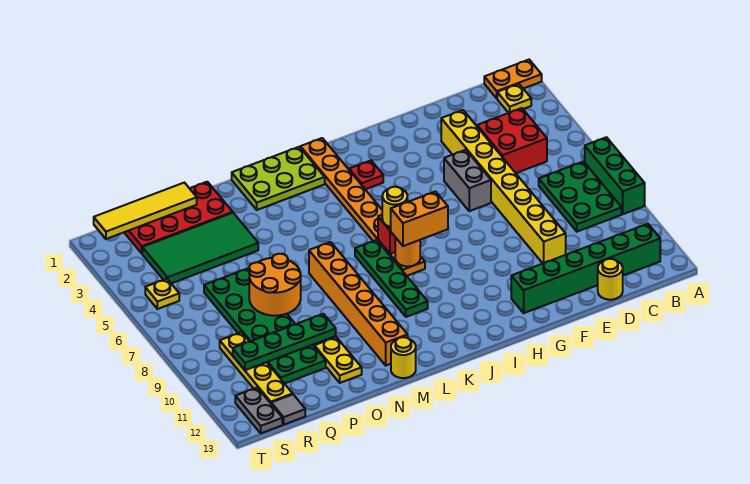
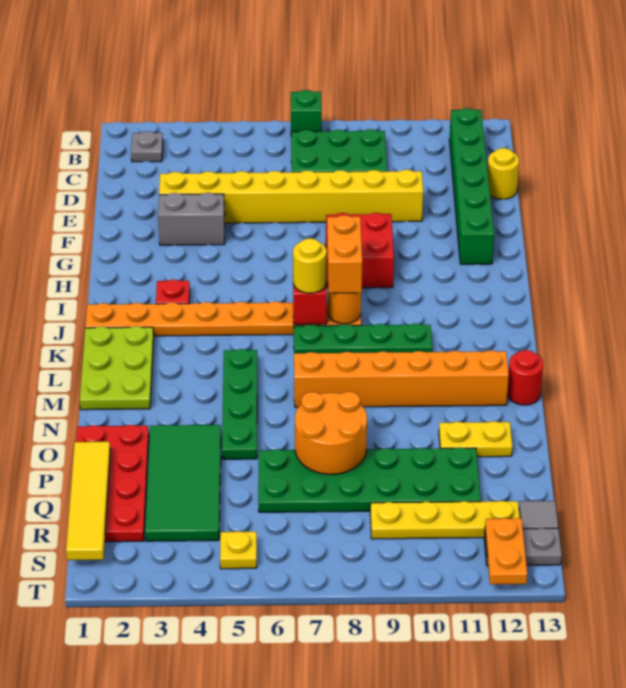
orange 1x2 plate [484,60,542,98] -> orange 1x2 plate moved to [485,518,527,584]
green 1x3 brick [585,137,645,214] -> green 1x1 brick [291,90,321,132]
yellow 1x1 plate [497,84,531,113] -> grey 1x1 plate [131,131,163,162]
red 2x2 brick [477,108,547,173] -> red 2x2 brick moved to [326,213,394,288]
grey 1x2 brick [444,150,491,211] -> grey 1x2 brick moved to [158,193,225,245]
yellow 1x1 round brick [391,337,416,378] -> red 1x1 round brick [507,350,543,405]
green 1x4 plate [233,314,336,370] -> green 1x4 plate moved to [222,349,257,459]

